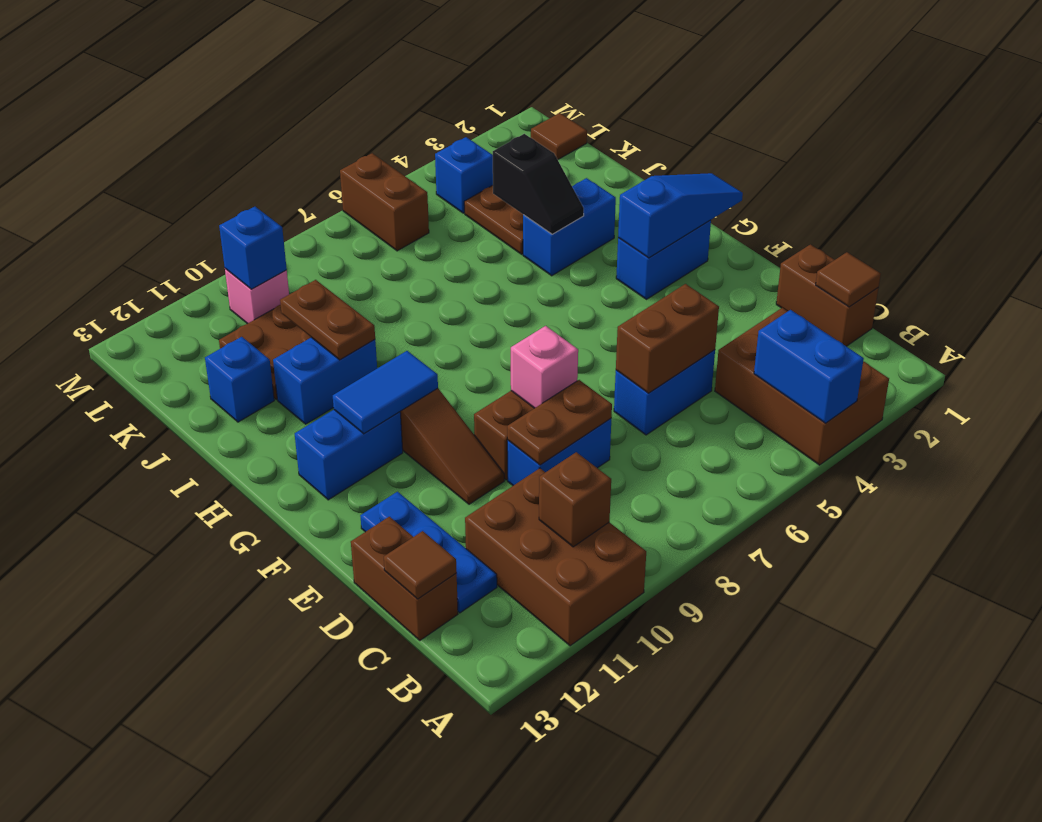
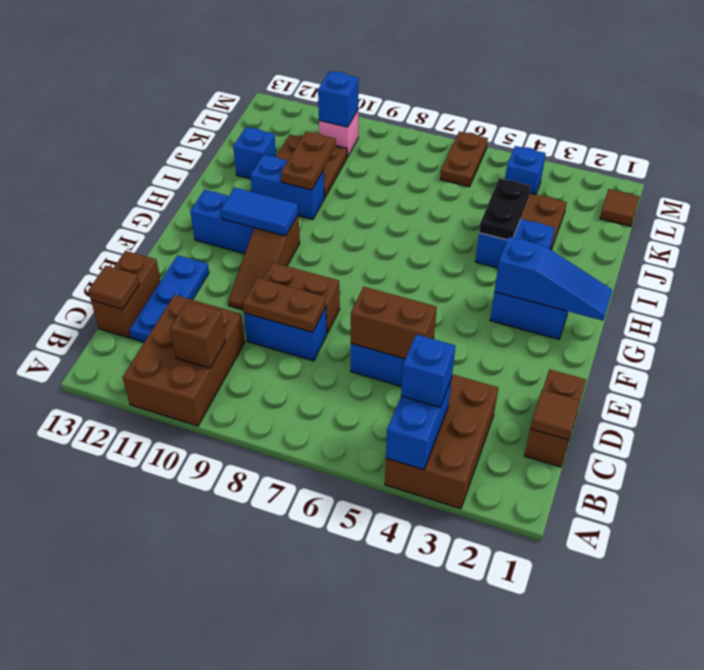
none -> blue 1x1 brick [401,334,455,407]
pink 1x1 brick [511,326,578,408] -> none
black 1x2 slope [493,134,584,234] -> black 1x2 plate [479,178,531,240]
brown 1x2 brick [340,153,429,251] -> brown 1x2 plate [440,131,488,187]

